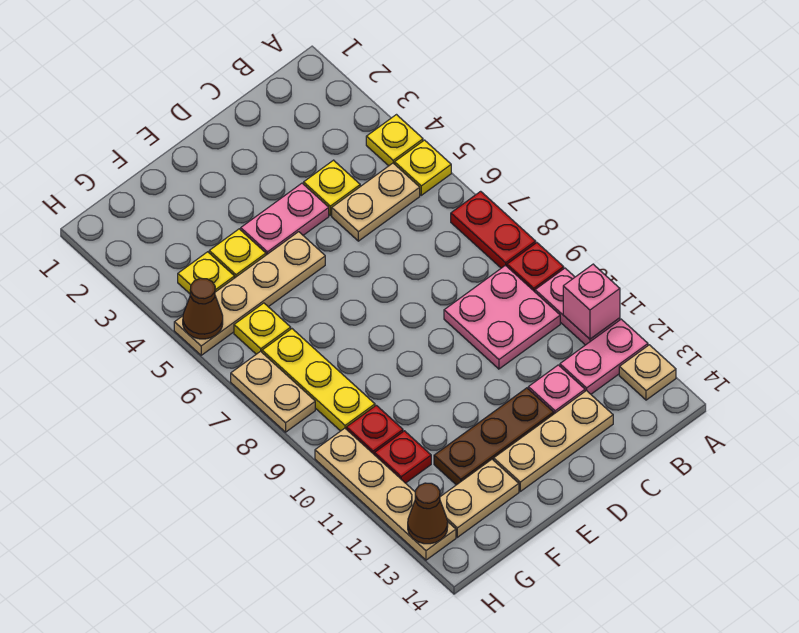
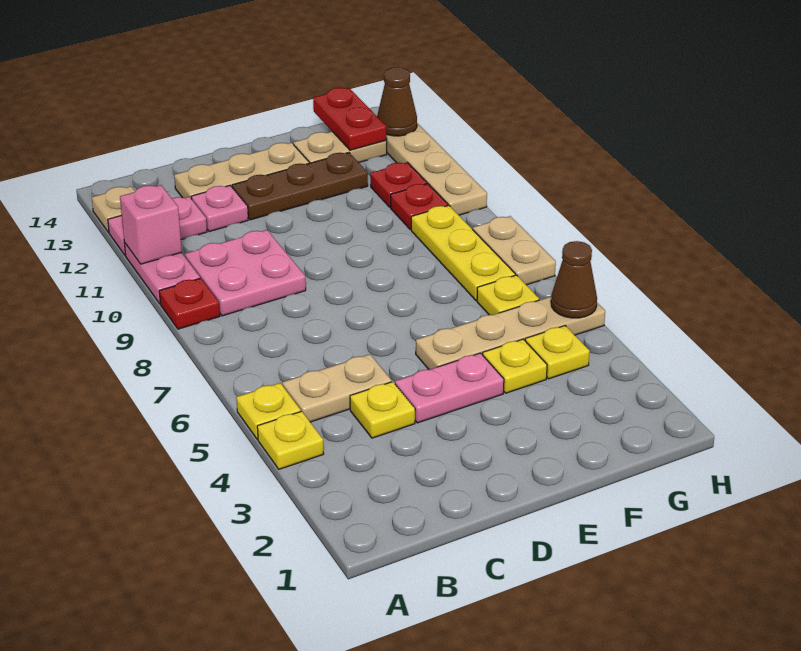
red 1x2 plate [451,191,536,268] -> red 1x2 plate moved to [313,88,387,150]

